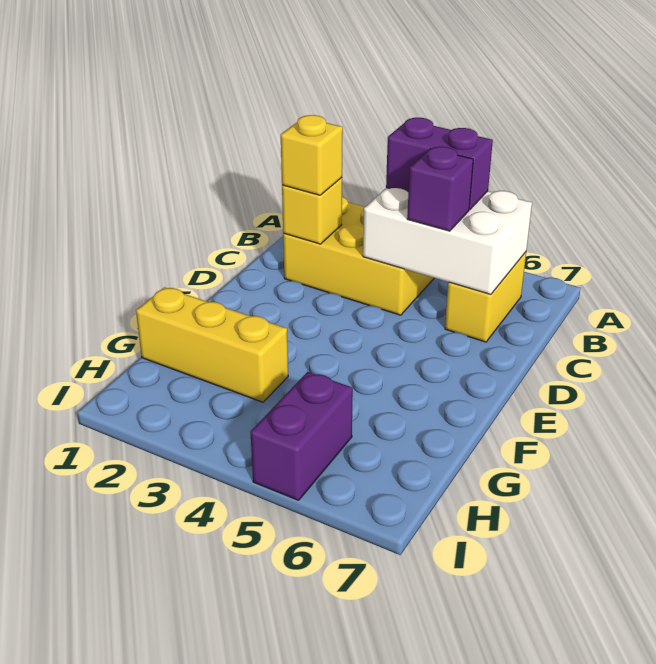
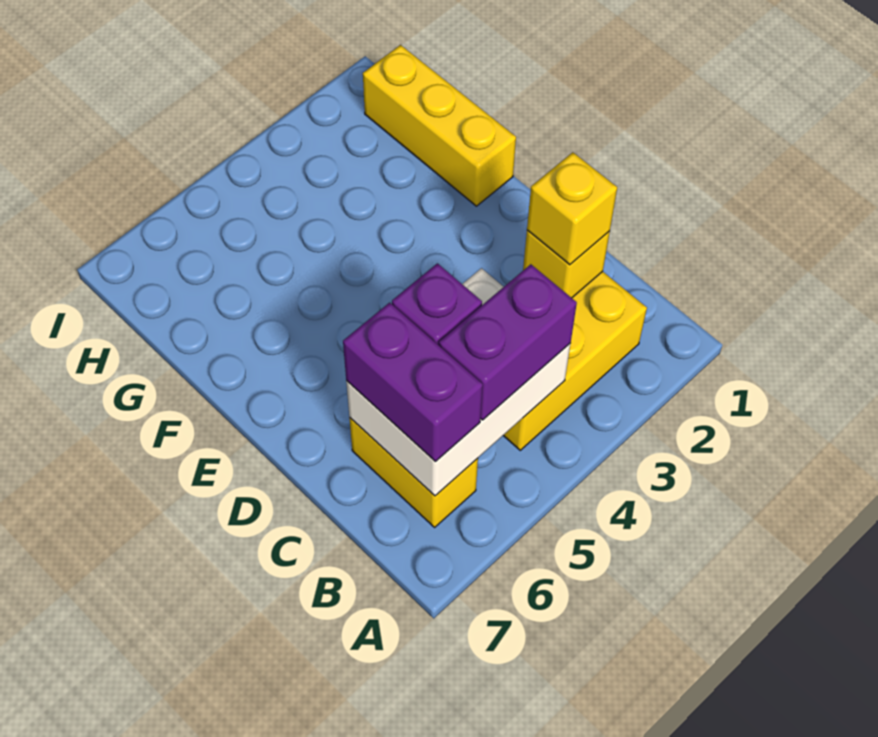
yellow 1x3 brick [136,287,288,402] -> yellow 1x3 brick turned to [363,45,516,206]
purple 1x2 brick [250,372,353,500] -> purple 1x2 brick moved to [343,303,483,462]

